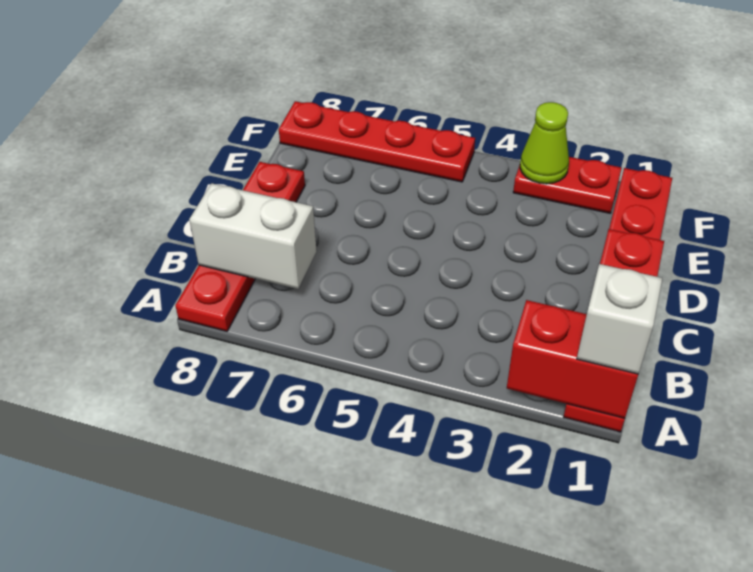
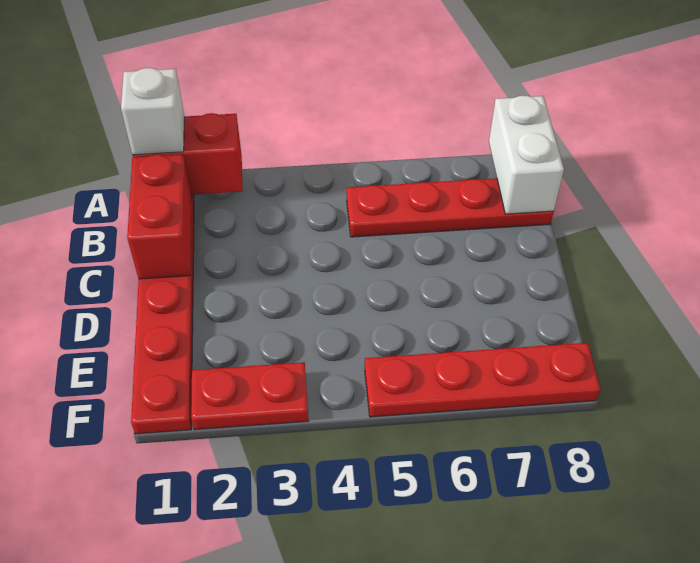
red 1x4 plate [175,162,305,331] -> red 1x4 plate turned to [347,178,554,237]
white 1x2 brick [189,183,317,289] -> white 1x2 brick turned to [489,96,564,214]
lime 1x1 cone [520,102,569,184] -> none

